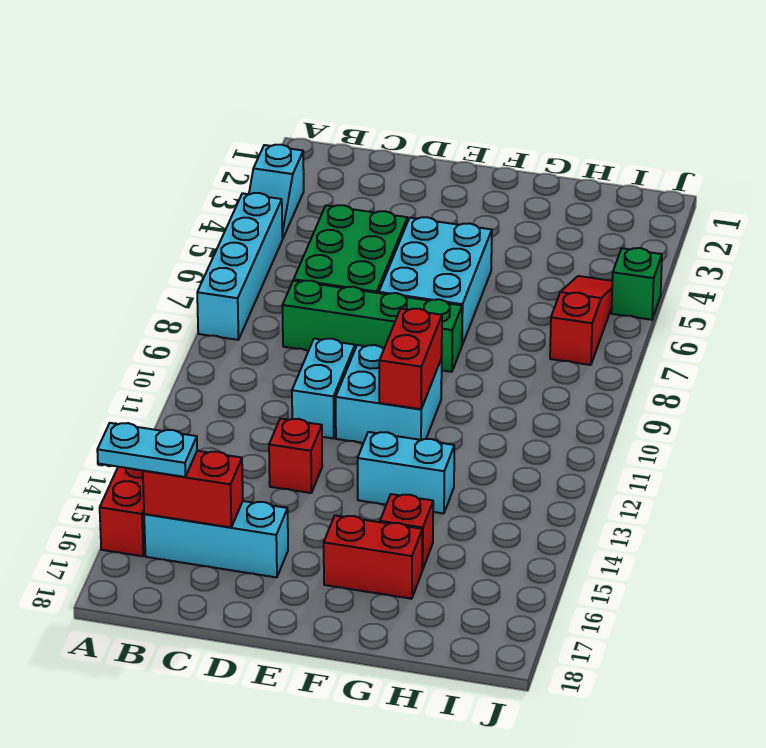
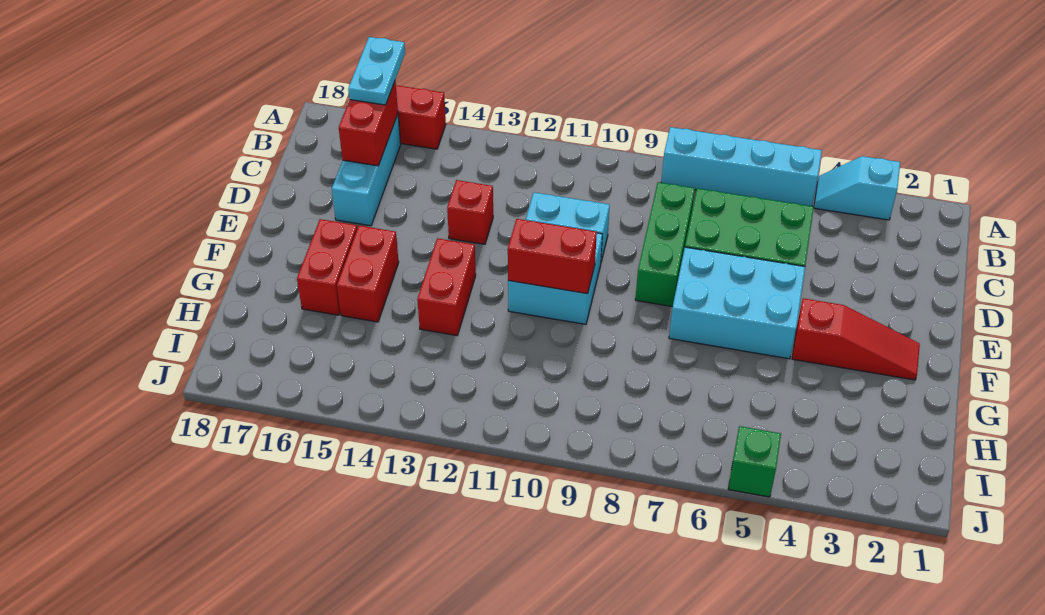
green 1x4 brick [282,281,462,372] -> green 1x3 brick [635,182,695,307]
cyan 1x2 brick [358,432,454,514] -> red 1x2 brick [417,238,476,336]
red 1x1 brick [380,494,433,570] -> red 1x2 brick [337,226,399,322]
red 1x3 slope [550,276,612,365] -> red 1x3 slope moved to [792,298,920,380]

